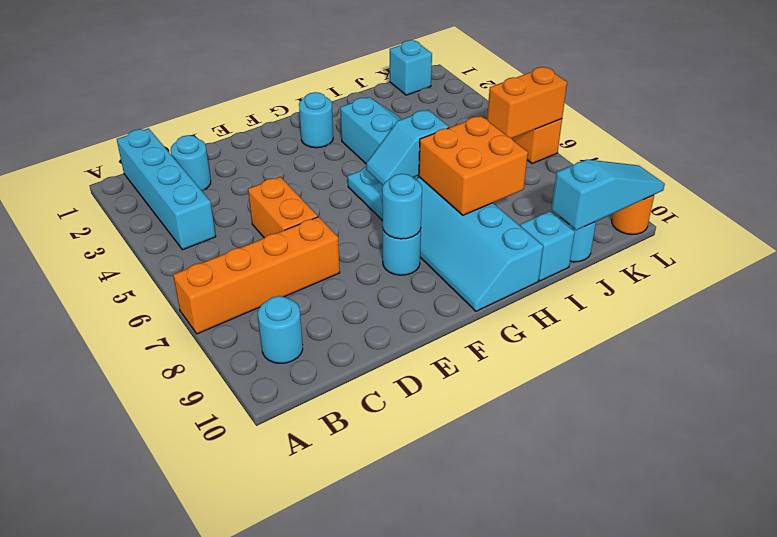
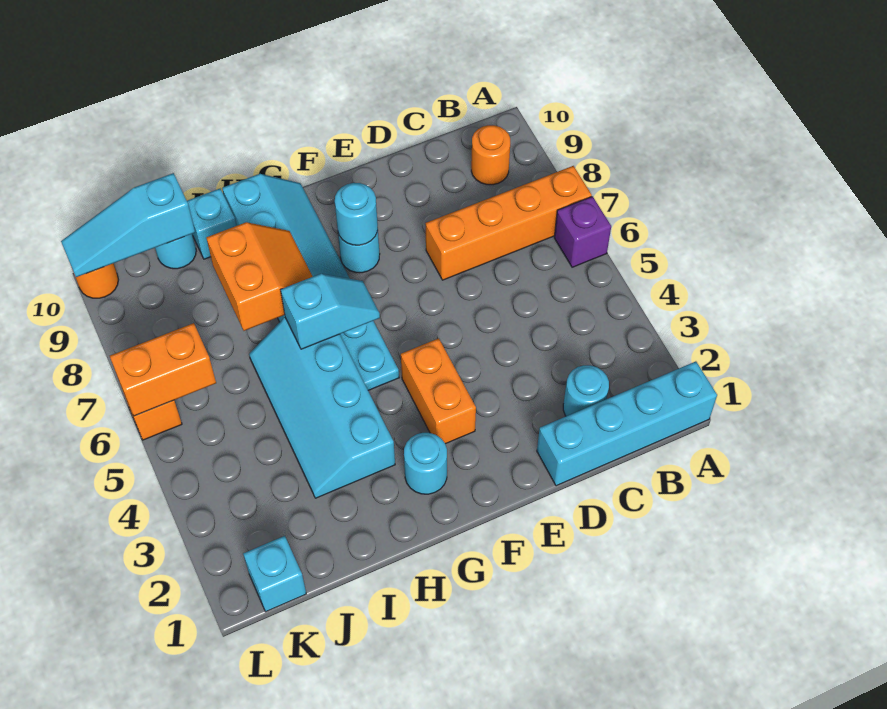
none -> purple 1x1 brick [554,196,611,267]
cyan 1x4 brick [117,128,216,250] -> cyan 1x4 brick turned to [537,361,717,486]
cyan 1x1 round brick [258,296,303,363] -> orange 1x1 round brick [471,125,510,185]
orange 1x2 brick [248,177,318,238] -> orange 1x2 brick moved to [401,338,476,444]
orange 2x2 brick [419,116,528,215] -> orange 2x2 slope [206,222,313,331]

